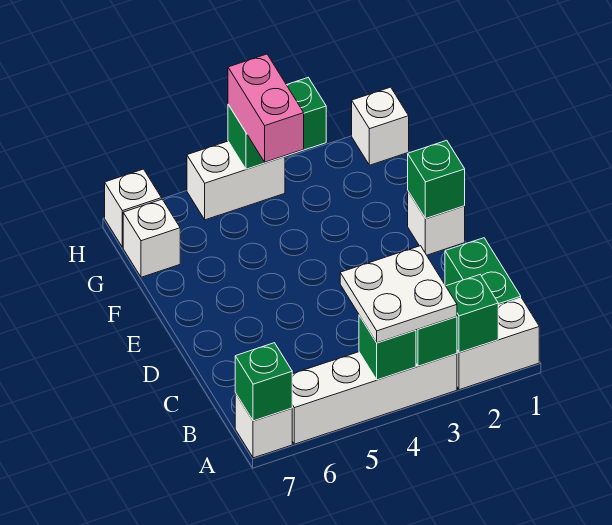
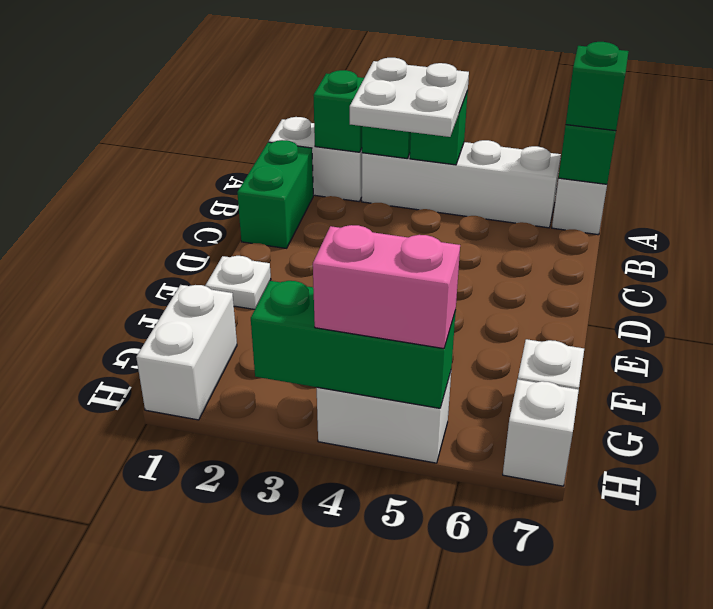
white 1x1 brick [408,192,465,255] -> white 1x1 plate [205,256,271,309]
green 1x1 brick [408,140,465,219] -> green 1x1 brick moved to [566,42,629,131]
pink 1x2 brick [228,54,304,162] -> pink 1x2 brick turned to [313,225,460,349]
white 1x1 brick [352,87,409,165] -> white 1x2 brick [136,285,237,420]
green 1x2 brick [228,78,326,169] -> green 1x3 brick [251,281,456,408]

